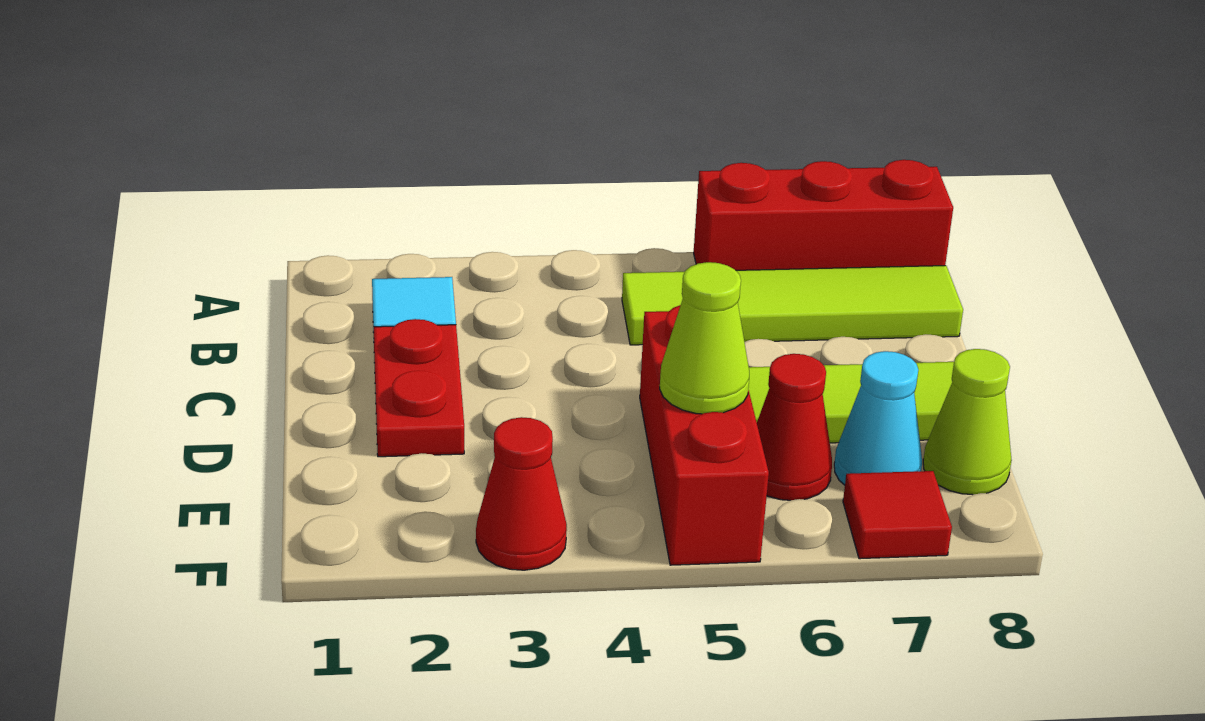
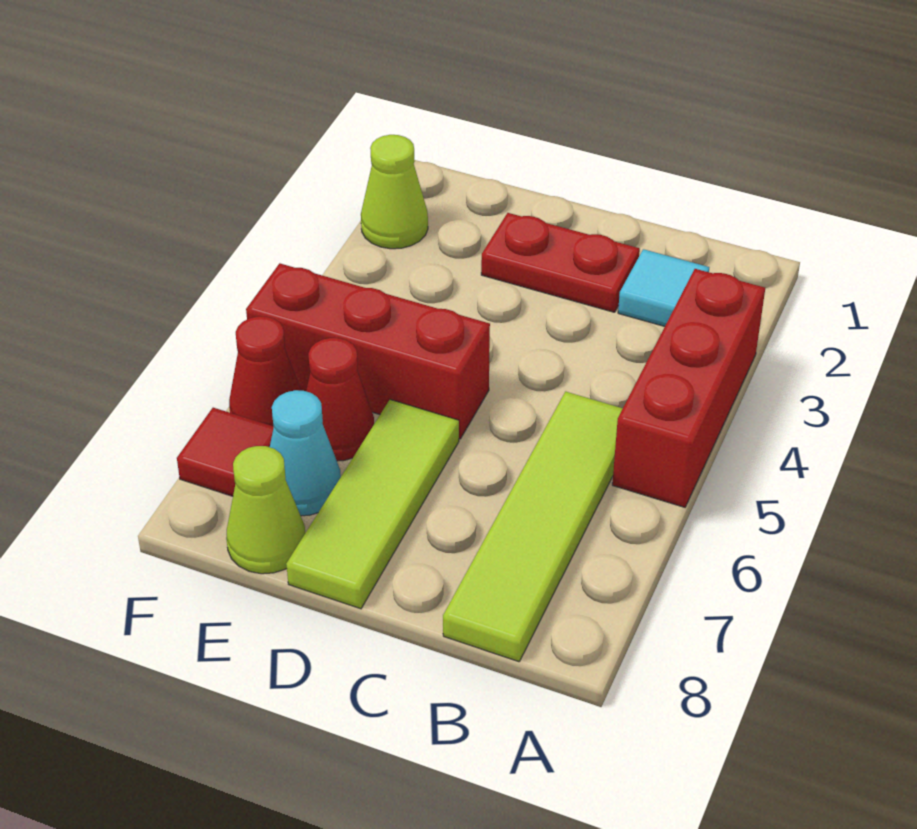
red 1x3 brick [694,160,953,270] -> red 1x3 brick moved to [612,269,765,507]
lime 1x1 cone [660,262,749,414] -> lime 1x1 cone moved to [361,135,428,249]
red 1x1 cone [476,417,567,570] -> red 1x1 cone moved to [229,316,301,426]

